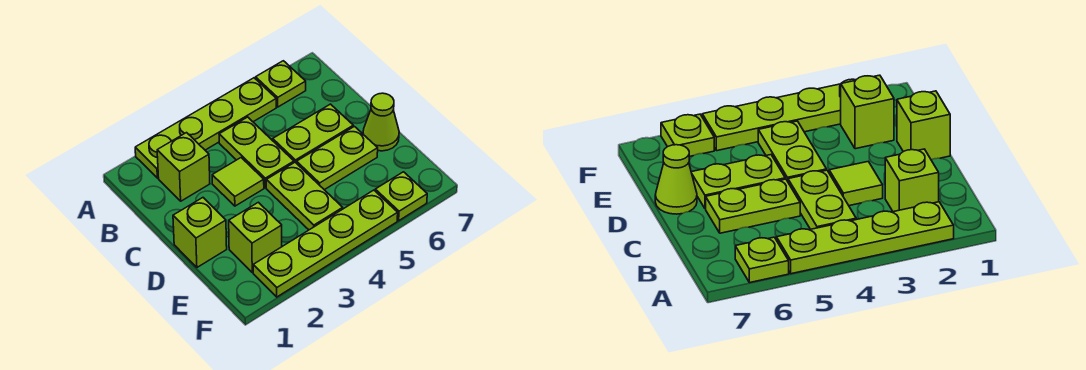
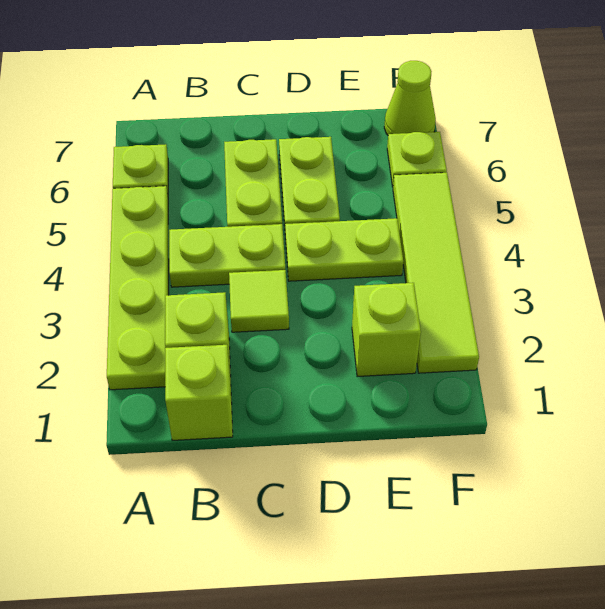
lime 1x1 brick [173,198,227,267] -> lime 1x1 brick moved to [165,345,233,440]
lime 1x1 cone [363,93,399,151] -> lime 1x1 cone moved to [384,61,436,135]
lime 1x4 plate [253,190,398,297] -> lime 1x4 tile [393,173,479,373]

